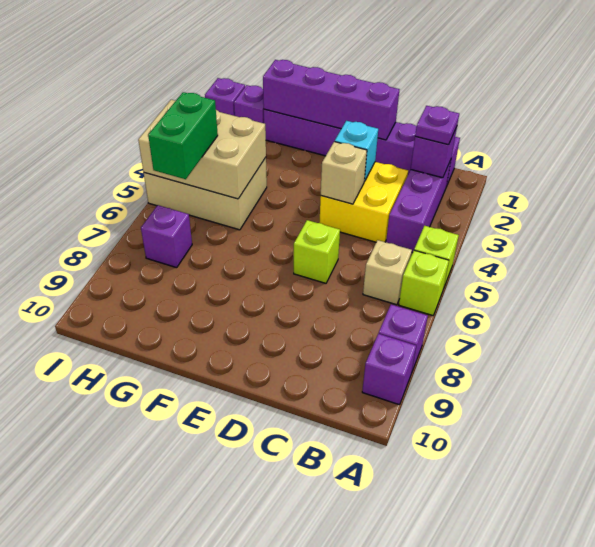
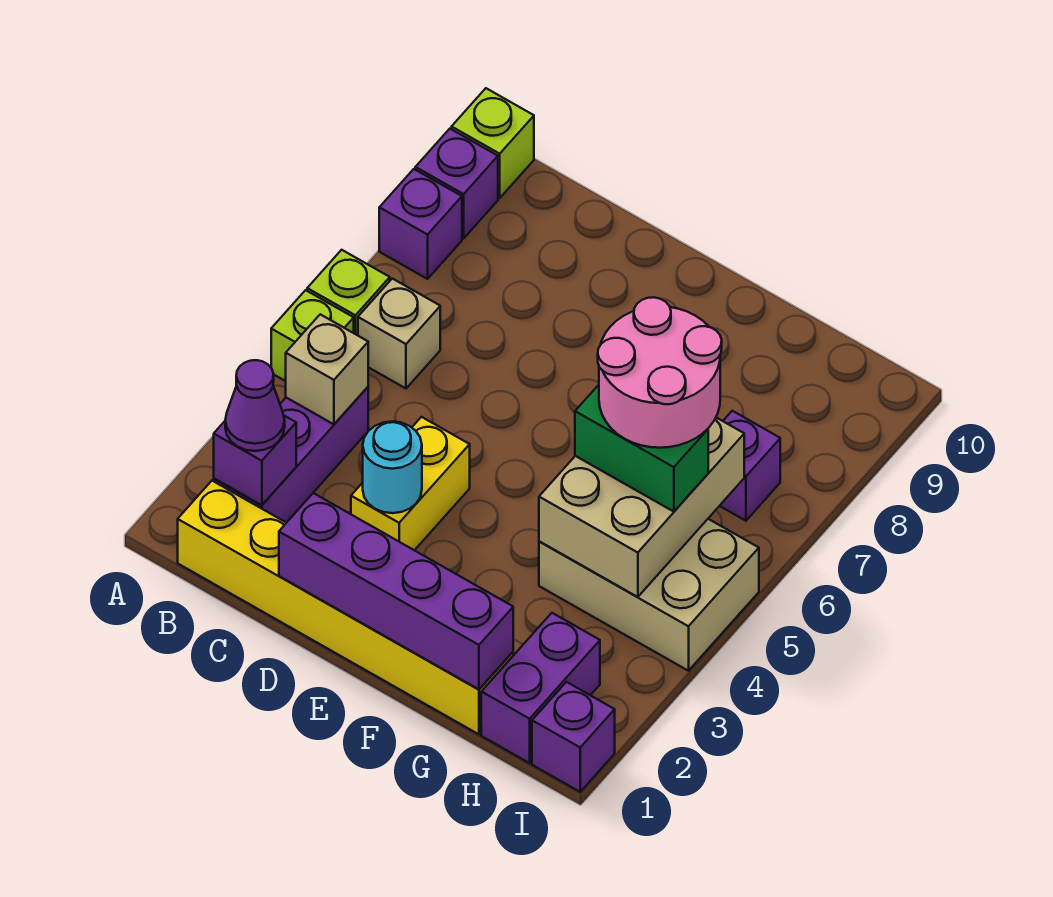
purple 1x6 brick [264,109,460,187] -> yellow 1x6 brick [178,481,513,734]
purple 1x1 plate [415,106,459,145] -> purple 1x1 cone [225,360,285,451]
yellow 2x2 brick [319,162,408,242] -> yellow 1x2 brick [351,417,470,550]
cyan 1x1 brick [335,121,378,181] -> cyan 1x1 round brick [363,422,422,513]
tan 1x1 brick [321,142,367,204] -> tan 1x1 brick moved to [286,314,368,424]
lime 1x1 brick [294,220,340,283] -> lime 1x1 brick moved to [452,88,534,198]
tan 2x3 brick [138,100,266,199] -> tan 2x3 brick turned to [539,418,744,597]
none -> pink 2x2 round brick [598,297,722,448]
purple 1x1 brick [234,85,264,123] -> purple 1x2 brick [481,613,600,763]
green 1x2 brick [148,92,218,179] -> green 1x2 brick turned to [575,385,708,512]

